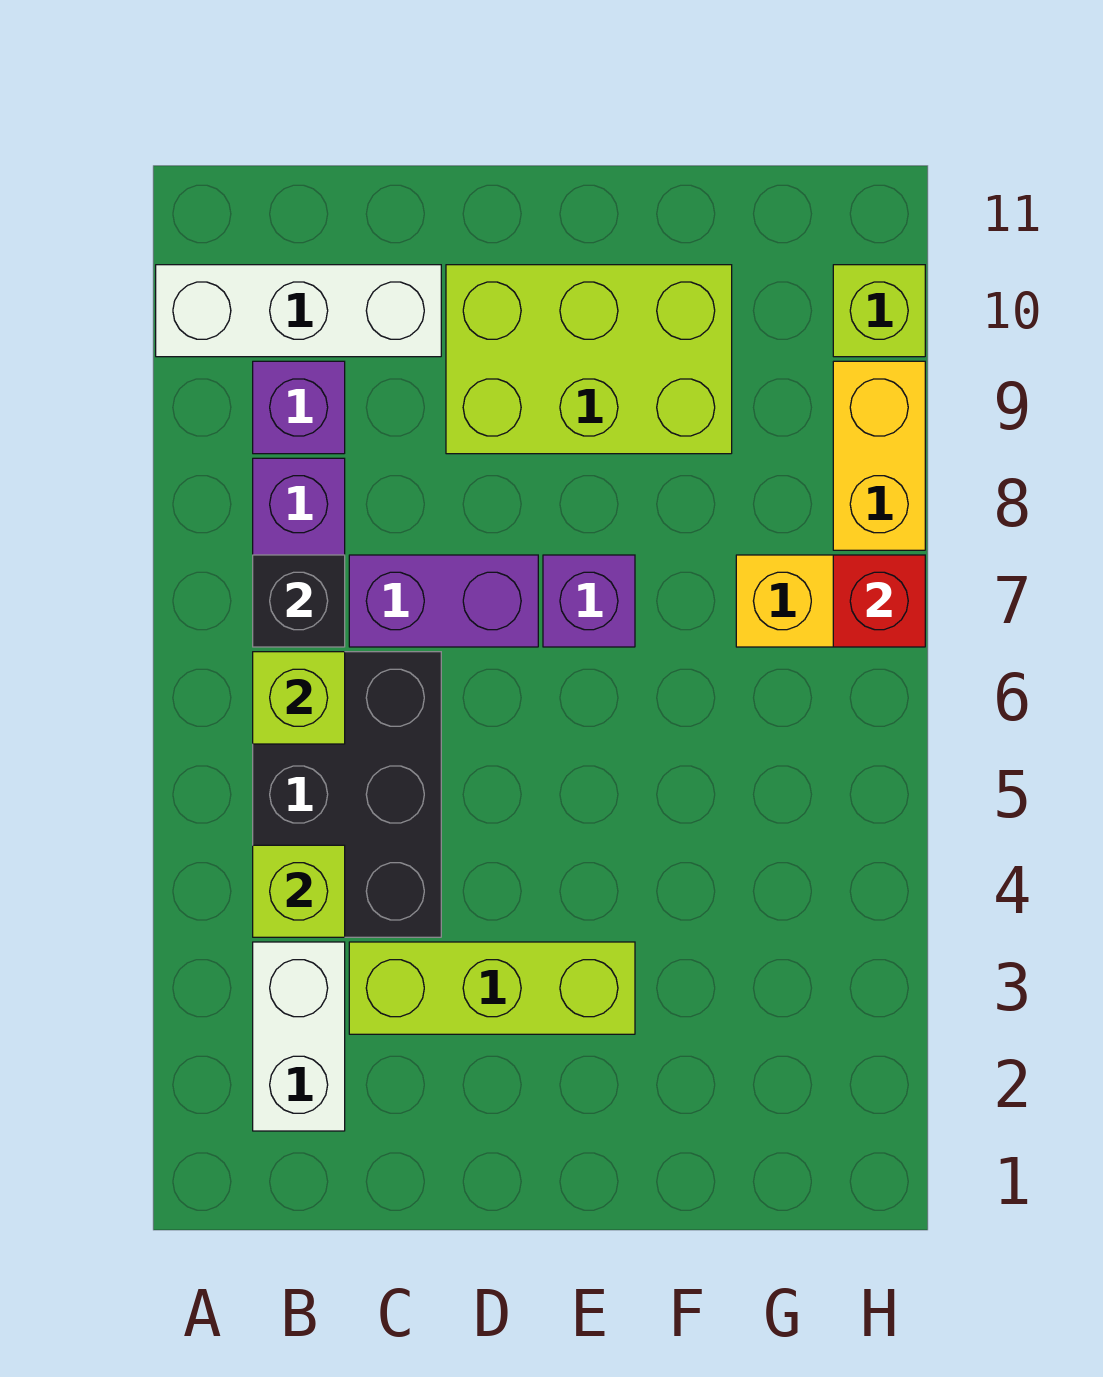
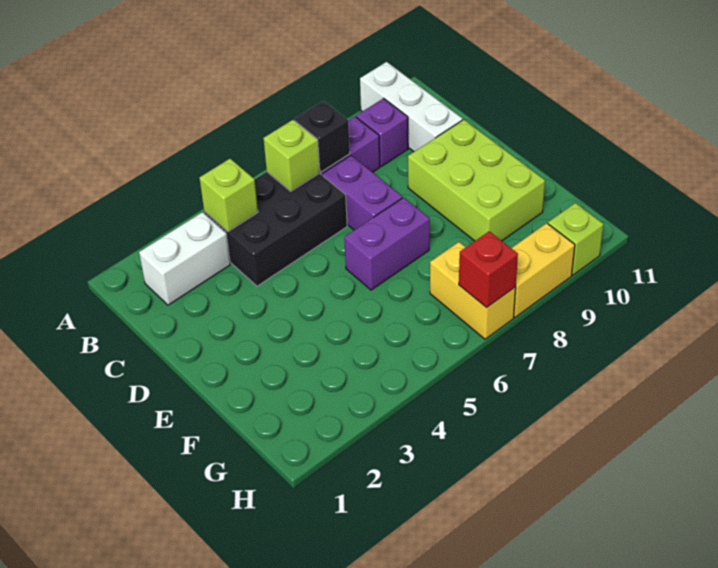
lime 1x3 brick [349,942,635,1034] -> none
purple 1x1 brick [543,555,635,647] -> purple 1x2 brick [344,198,430,290]

